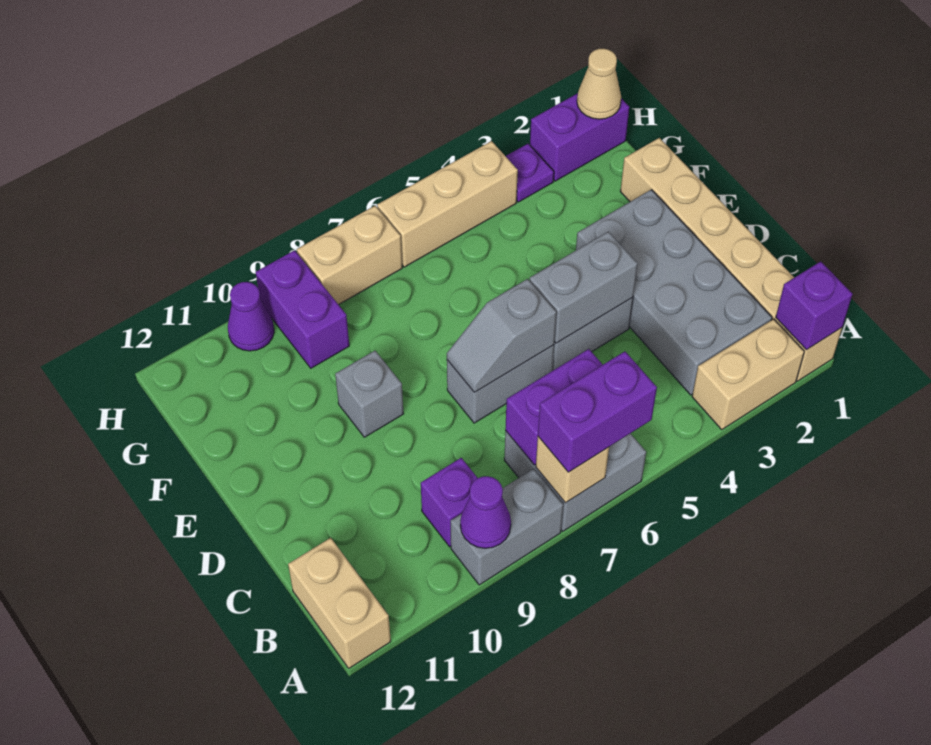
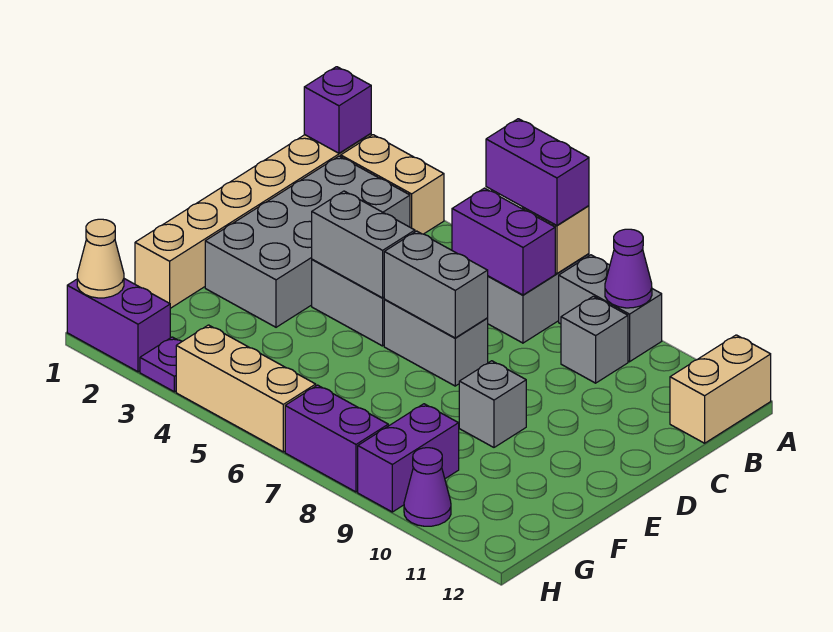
purple 1x1 brick [421,458,477,547] -> grey 1x1 brick [561,296,628,383]
grey 1x2 slope [447,279,556,392] -> grey 1x2 brick [384,231,488,338]
tan 1x2 brick [297,206,402,305] -> purple 1x2 brick [285,385,388,492]

